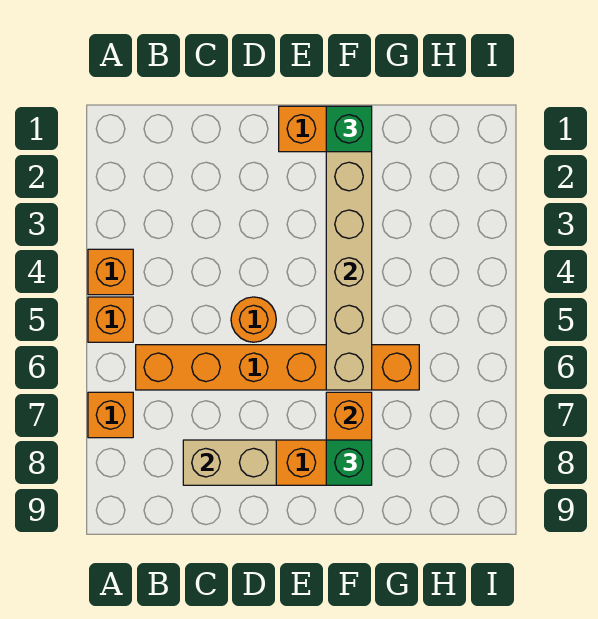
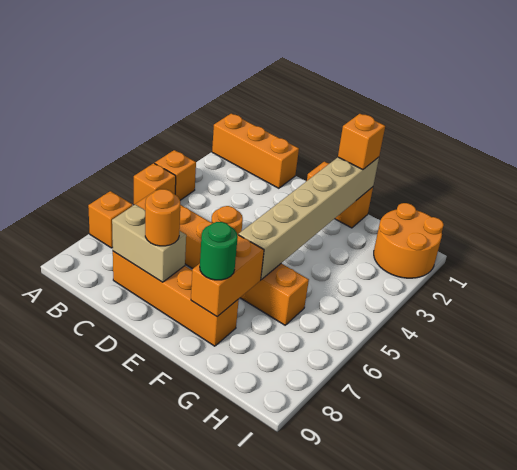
none -> orange 1x3 brick [212,113,299,188]
none -> orange 1x1 round brick [145,189,180,246]
green 1x1 brick [326,106,372,152] -> orange 1x1 brick [338,114,385,170]
green 1x1 brick [326,440,372,485] -> green 1x1 round brick [200,222,238,280]
none -> orange 2x2 round brick [374,203,444,278]

